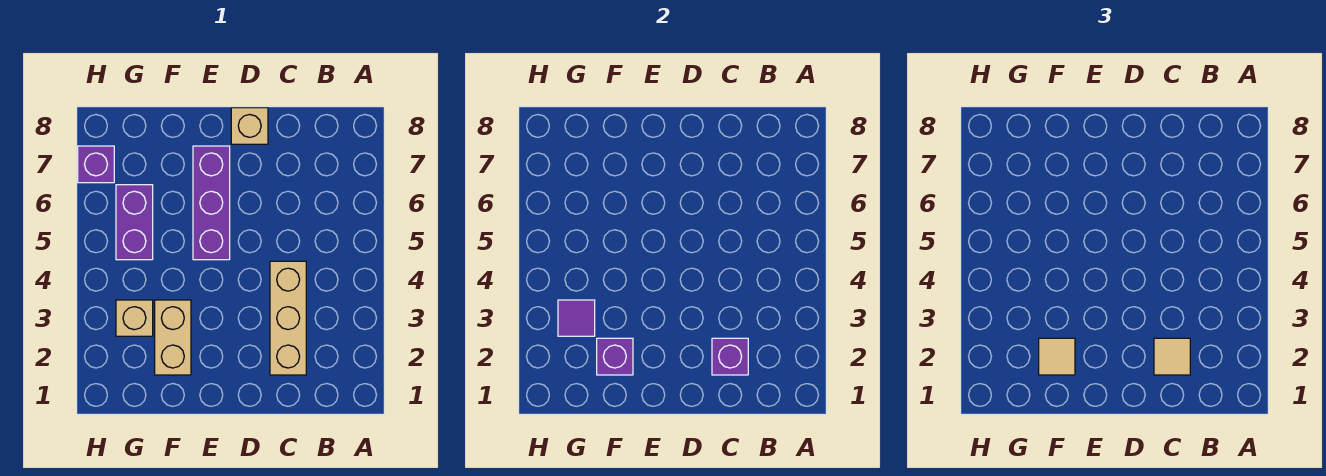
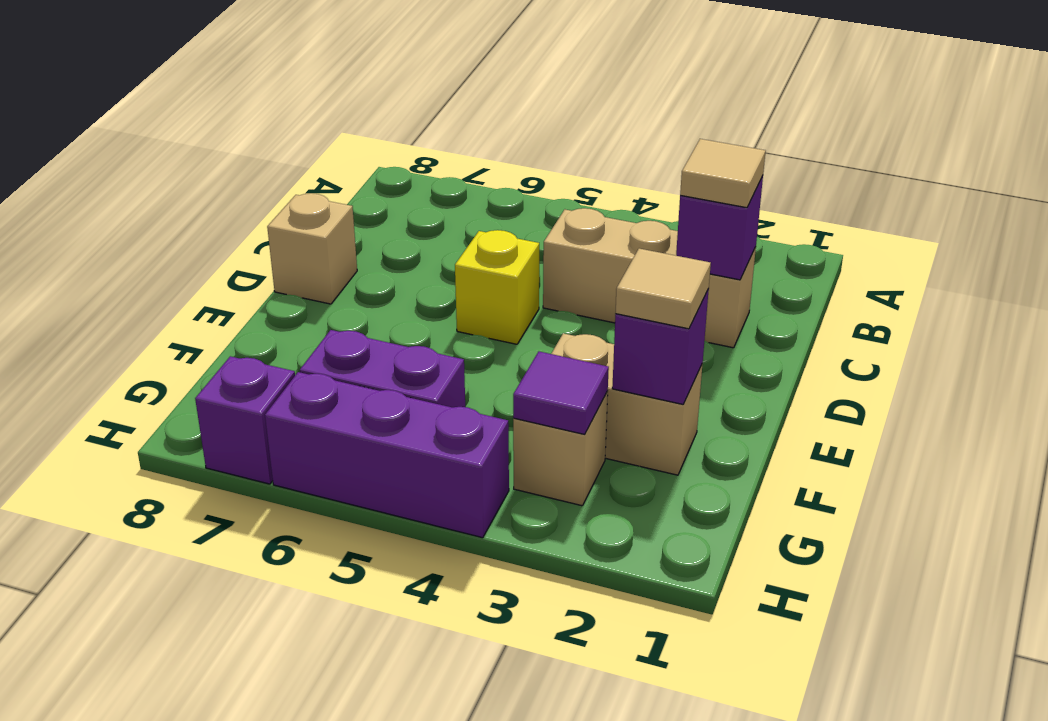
none -> yellow 1x1 brick [455,230,539,344]
purple 1x3 brick [193,146,230,260] -> purple 1x3 brick moved to [265,372,509,538]

